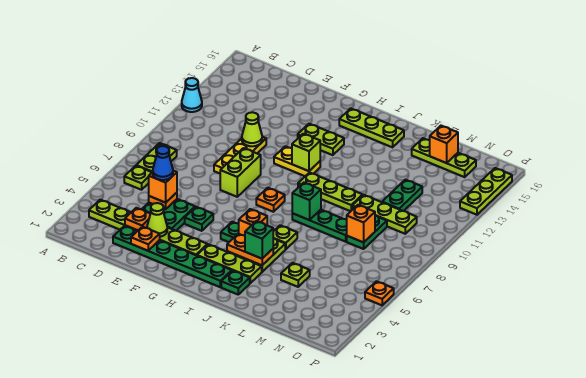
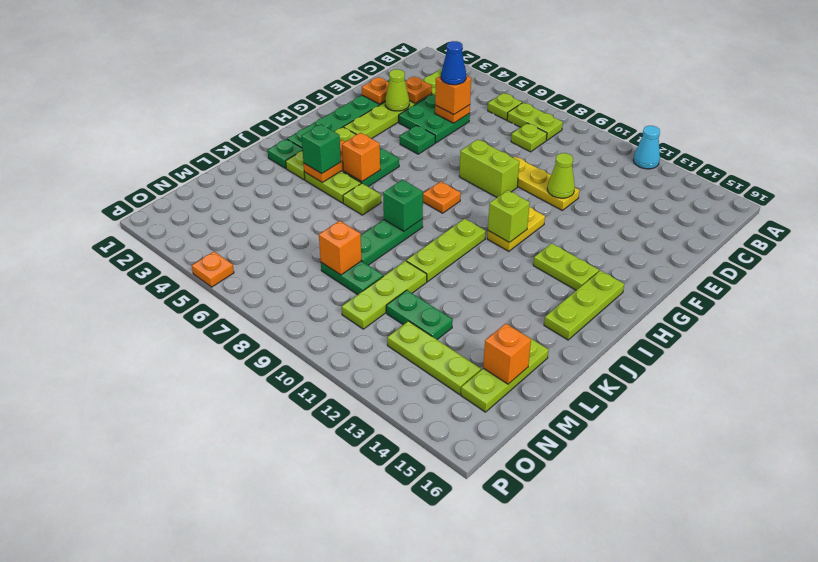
lime 1x2 plate [298,124,344,155] -> lime 1x2 plate turned to [533,243,599,290]
lime 1x1 plate [281,263,310,287] -> lime 1x1 plate moved to [511,123,547,152]
lime 1x3 plate [460,168,512,215] -> lime 1x3 plate moved to [387,321,481,394]

